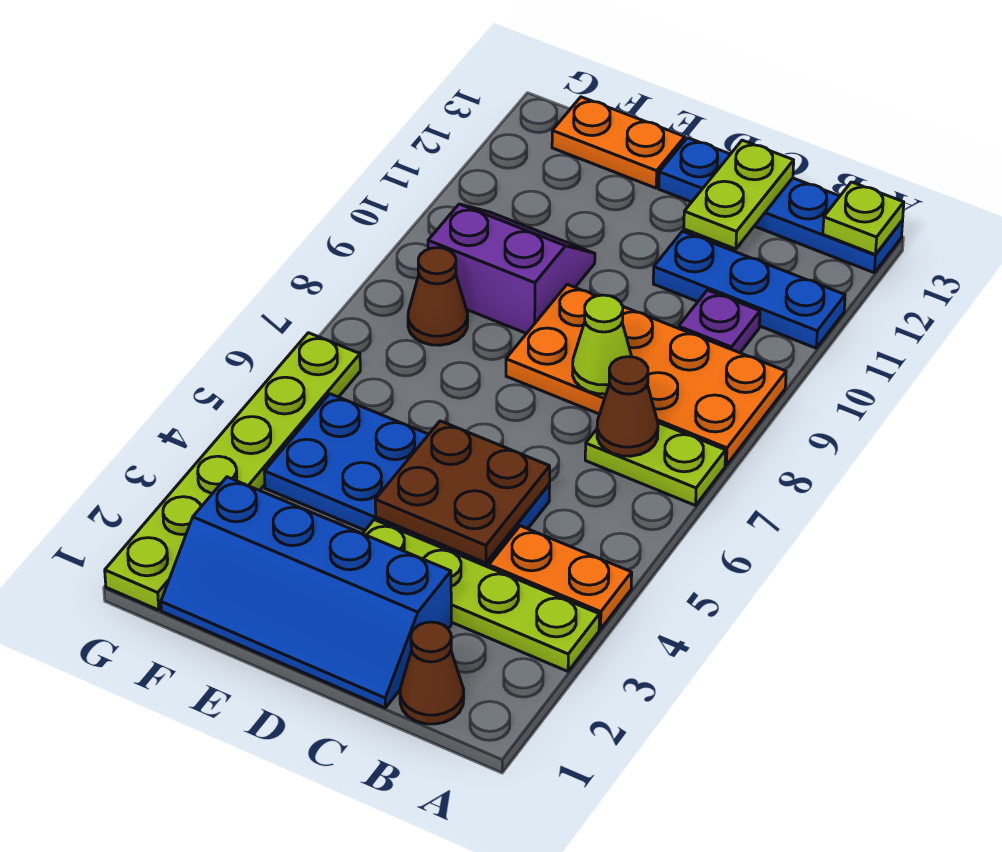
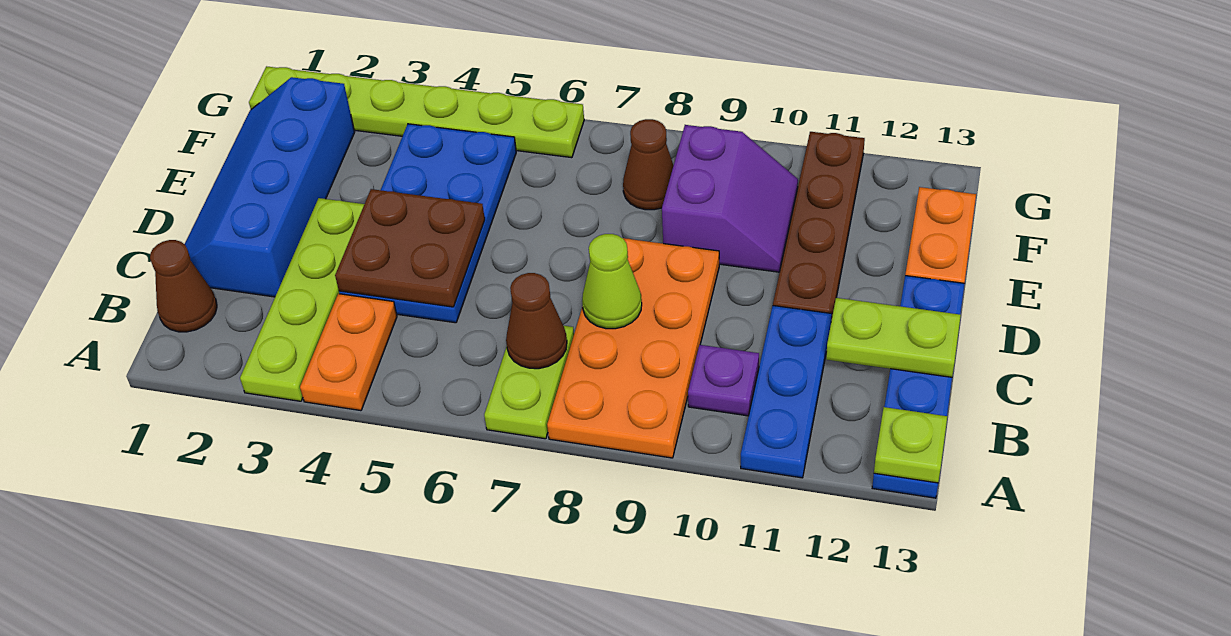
none -> brown 1x4 plate [773,132,865,321]

